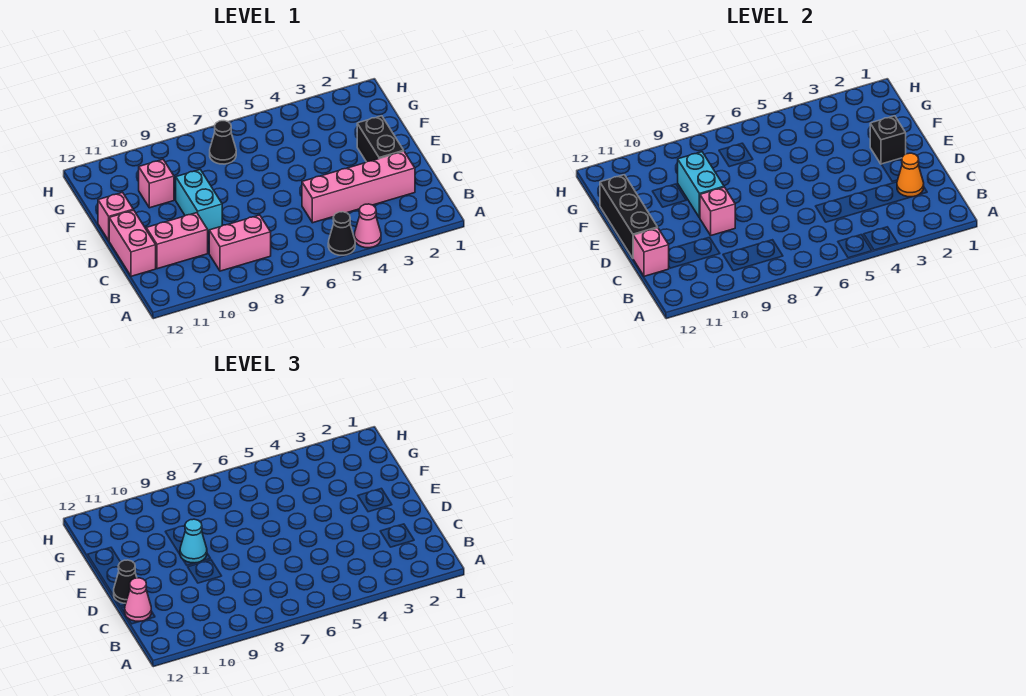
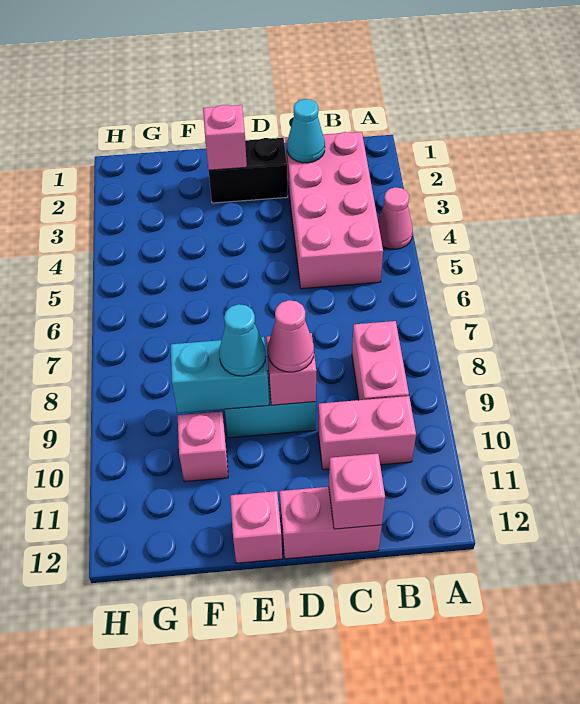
black 1x1 cone [328,212,355,255] -> none
pink 1x4 brick [302,151,415,223] -> pink 2x4 brick [286,132,383,289]
orange 1x1 cone [897,153,924,197] -> cyan 1x1 cone [287,99,325,163]
pink 1x2 brick [146,213,208,269] -> pink 1x2 brick turned to [318,396,416,470]
pink 1x1 cone [125,578,151,621] -> pink 1x1 cone moved to [268,300,314,372]
black 1x3 brick [600,175,658,258] -> none
black 1x1 cone [113,560,137,603] -> none
black 1x1 brick [870,116,906,164] -> pink 1x1 brick [203,105,247,170]
black 1x1 cone [210,121,236,164] -> none

